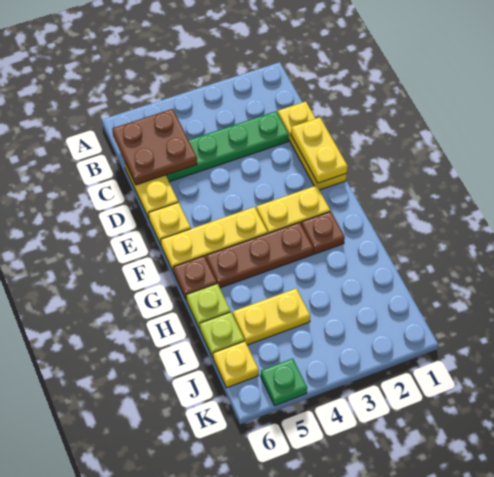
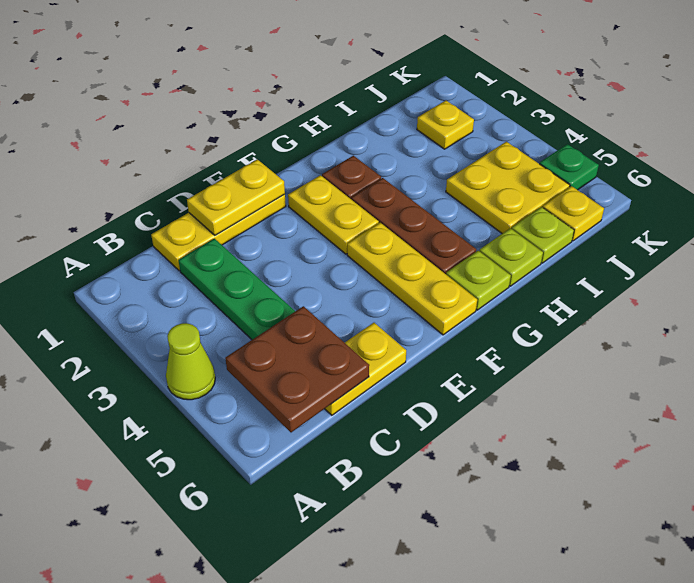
none -> lime 1x1 cone [166,323,215,400]
yellow 1x1 plate [148,202,191,245] -> yellow 1x1 plate moved to [417,100,474,149]
brown 1x1 plate [173,256,217,299] -> lime 1x1 plate [446,251,511,310]
yellow 1x2 plate [233,288,310,345] -> yellow 2x2 plate [446,142,570,234]

